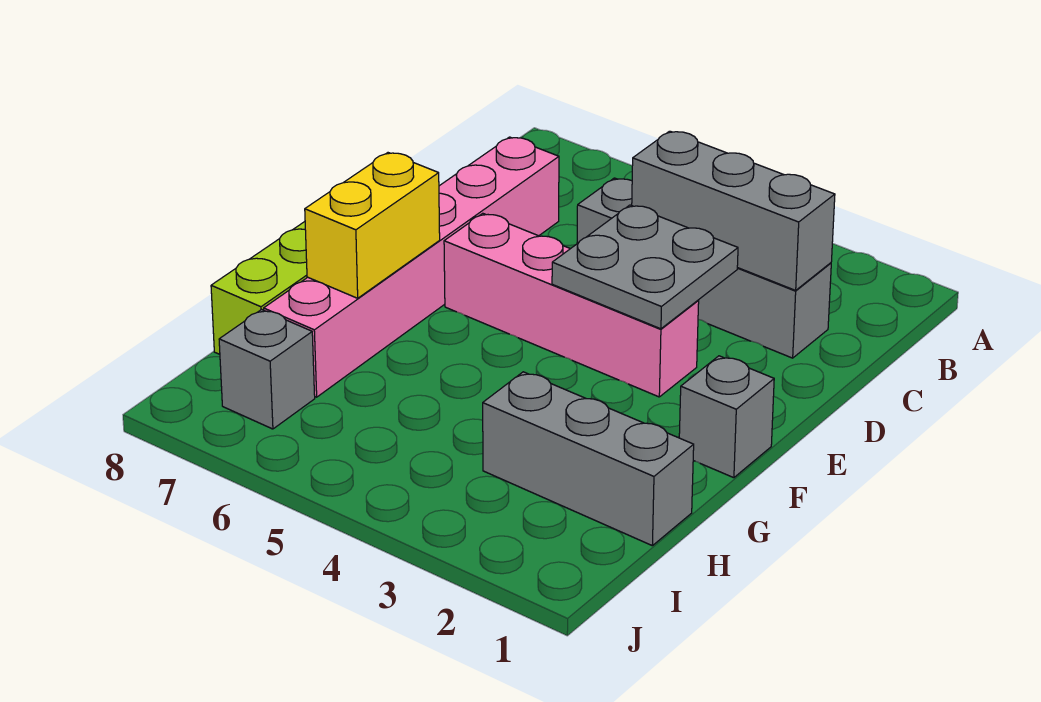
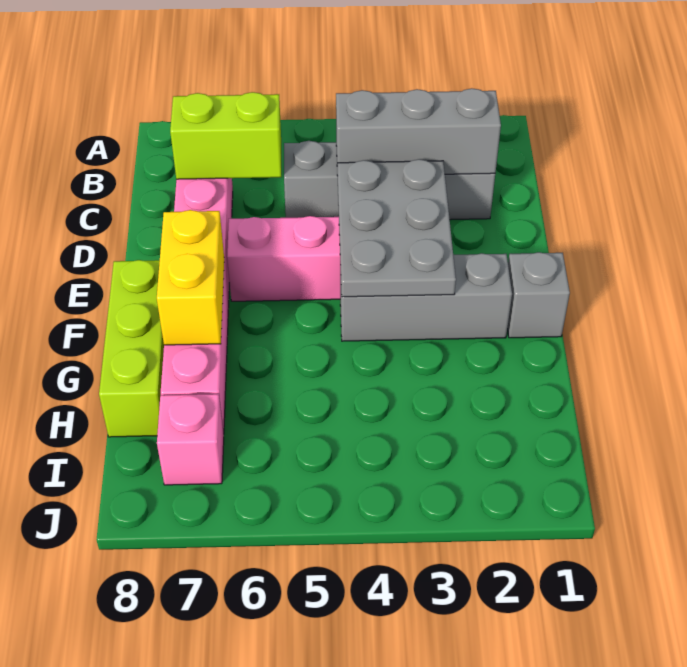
none -> lime 1x2 brick [170,92,281,179]
grey 2x2 plate [552,205,738,329] -> grey 2x3 plate [337,159,456,297]
grey 1x3 brick [483,372,694,546] -> grey 1x3 brick moved to [340,253,512,341]
grey 1x1 brick [219,309,315,429] -> pink 1x1 brick [157,394,224,485]

